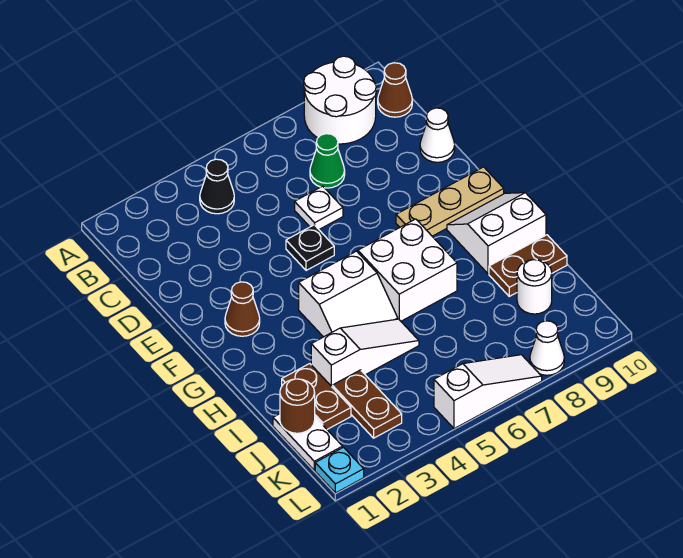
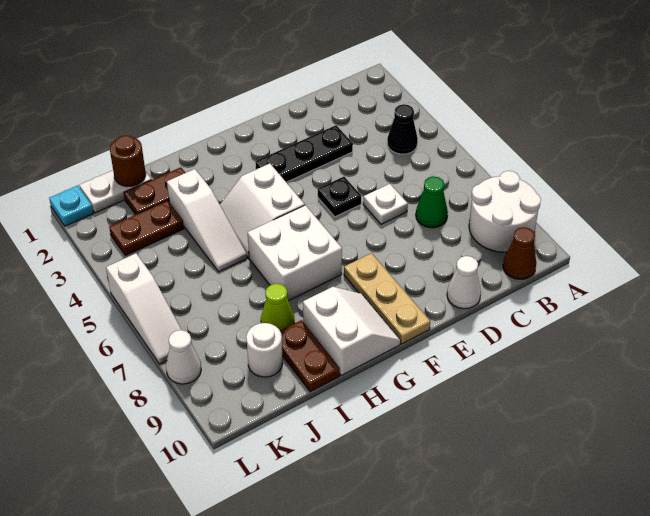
none -> black 1x3 plate [255,125,353,182]
brown 1x1 cone [225,282,260,336] -> none
none -> lime 1x1 cone [261,283,295,331]

